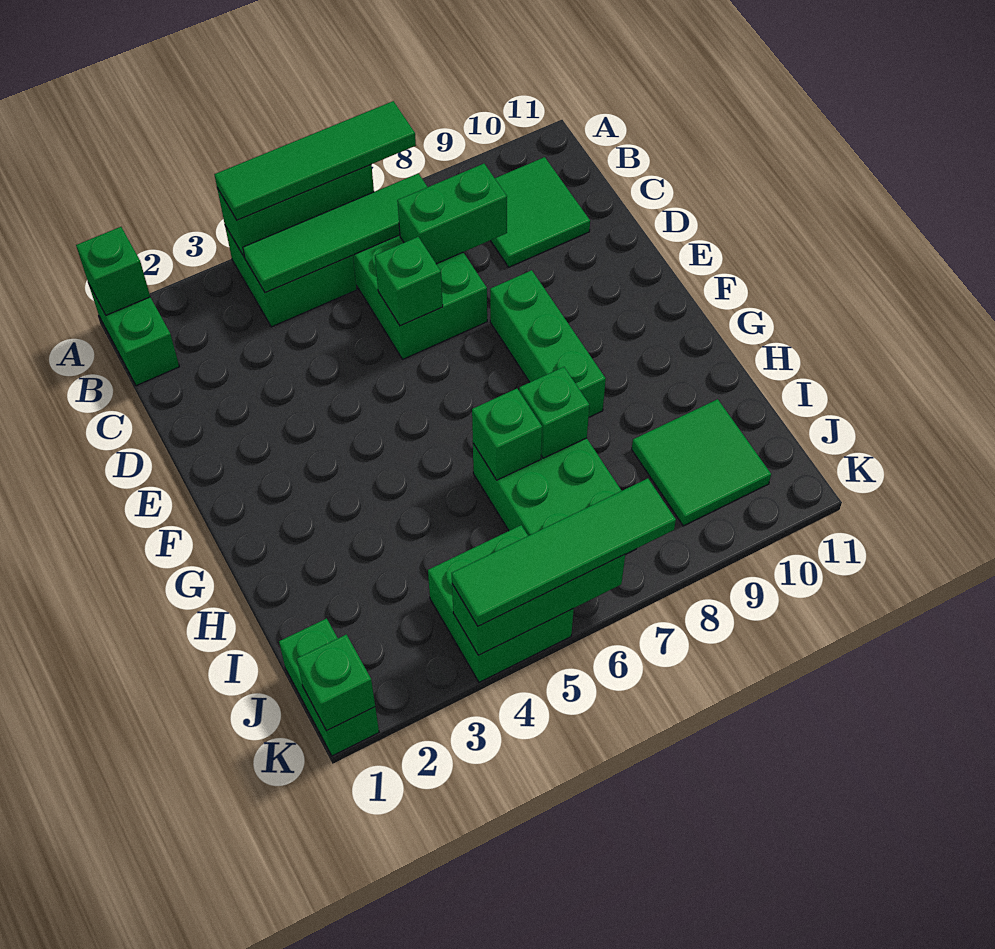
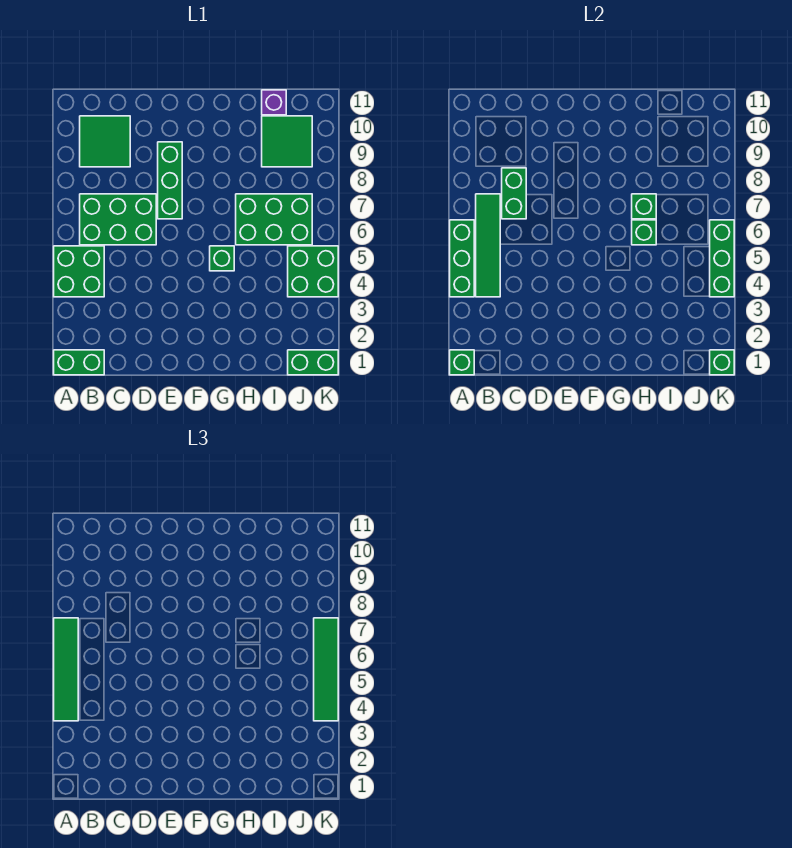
green 1x1 brick [375,237,443,326] -> green 1x1 brick moved to [210,246,234,271]
green 1x3 brick [490,270,606,417] -> green 1x3 brick turned to [158,142,182,219]
none -> purple 1x1 brick [262,90,286,115]

